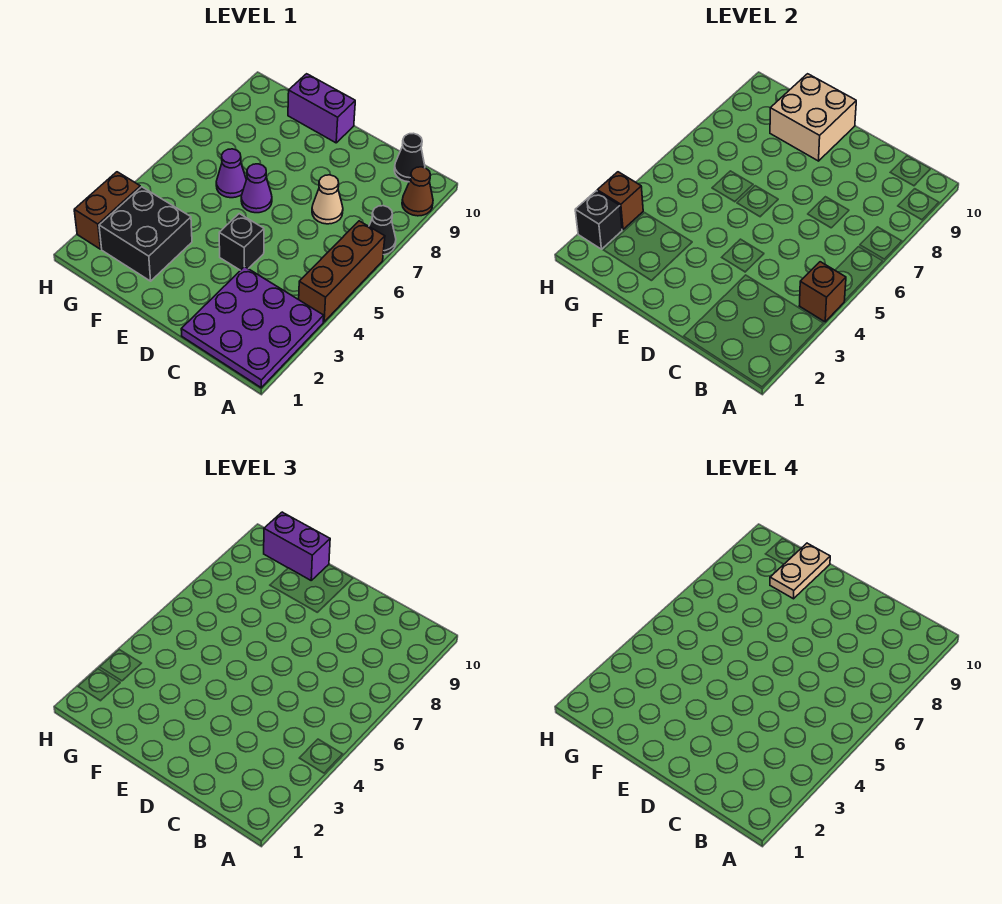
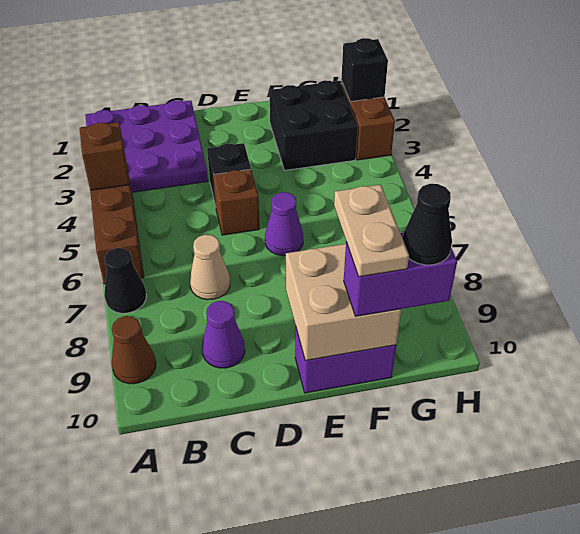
black 1x1 cone [394,133,425,182] -> black 1x1 cone moved to [403,184,452,265]
purple 1x1 cone [216,149,246,198] -> purple 1x1 cone moved to [202,301,245,368]
brown 1x1 brick [597,172,643,229] -> brown 1x1 brick moved to [213,169,259,235]

